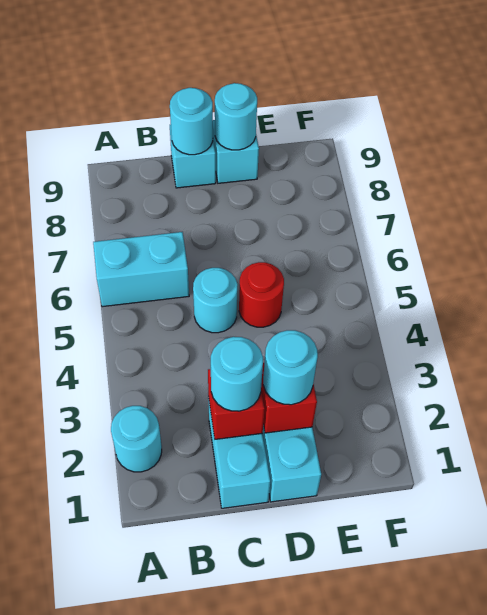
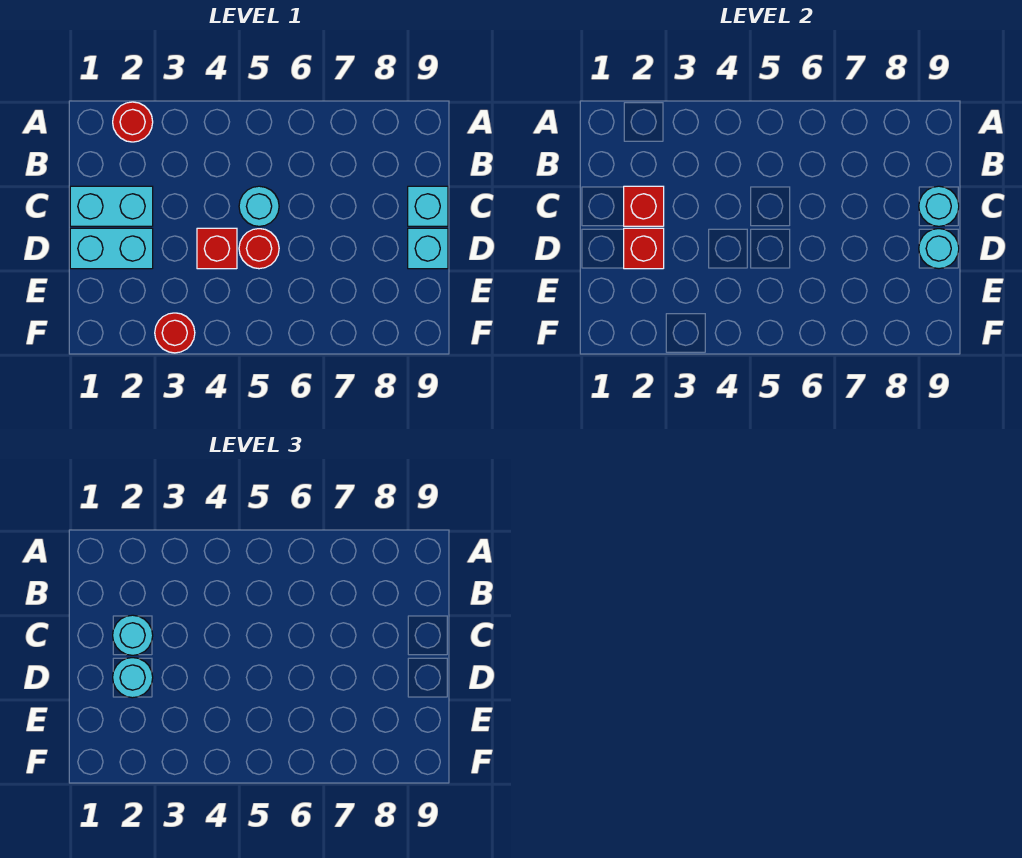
cyan 1x1 round brick [111,406,162,472] -> red 1x1 round brick [113,102,153,142]
cyan 1x2 brick [93,232,189,307] -> none
none -> red 1x1 brick [197,228,237,269]
none -> red 1x1 round brick [155,313,195,353]

